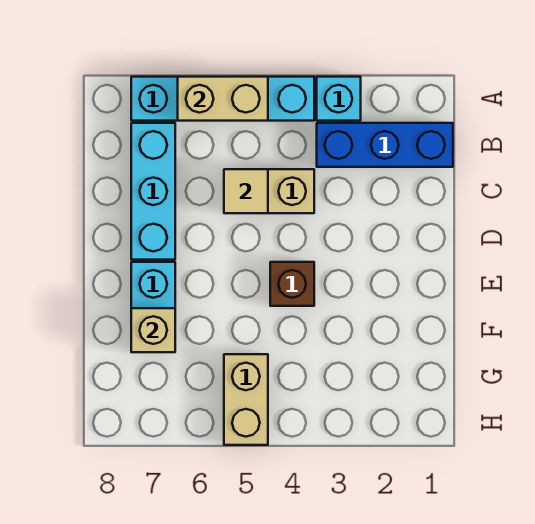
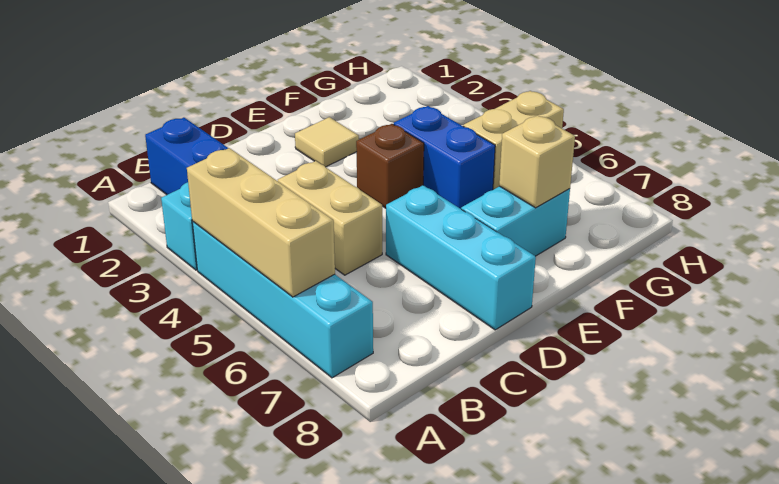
tan 1x2 brick [178,77,268,121] -> tan 1x3 brick [187,148,335,297]
cyan 1x3 brick [131,123,175,260] -> cyan 1x3 brick turned to [386,185,536,330]
tan 1x1 tile [224,169,268,213] -> tan 1x1 tile moved to [295,117,359,167]
none -> blue 1x2 brick [394,106,495,209]

